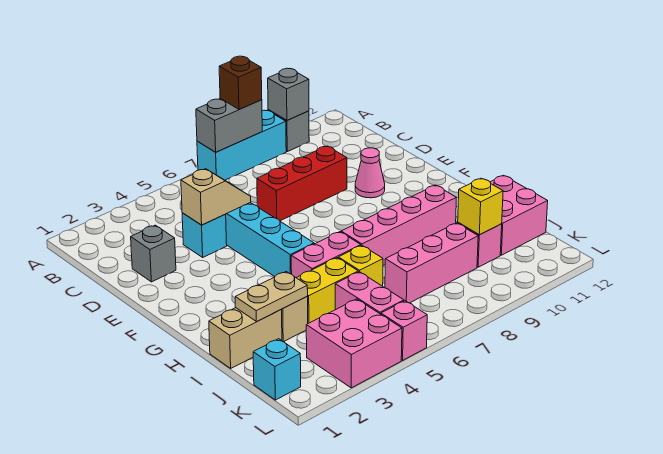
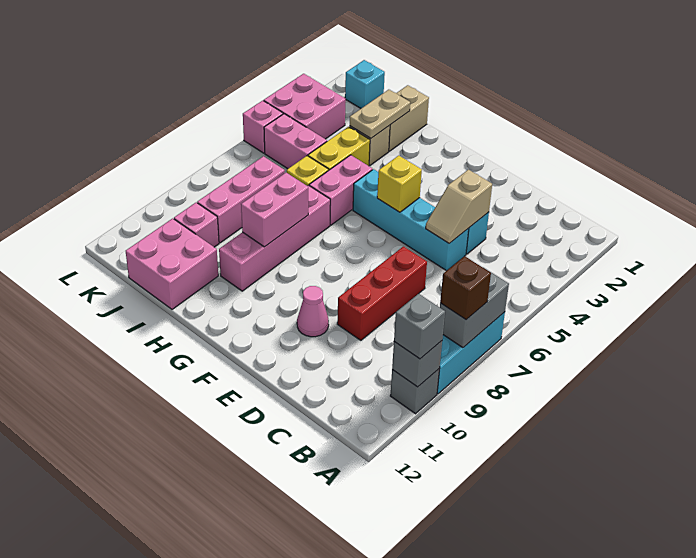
grey 1x1 brick [131,225,176,282] -> grey 1x1 brick moved to [394,294,445,359]
none -> pink 1x2 brick [241,173,308,247]
yellow 1x1 brick [458,178,503,235] -> yellow 1x1 brick moved to [377,155,422,212]

